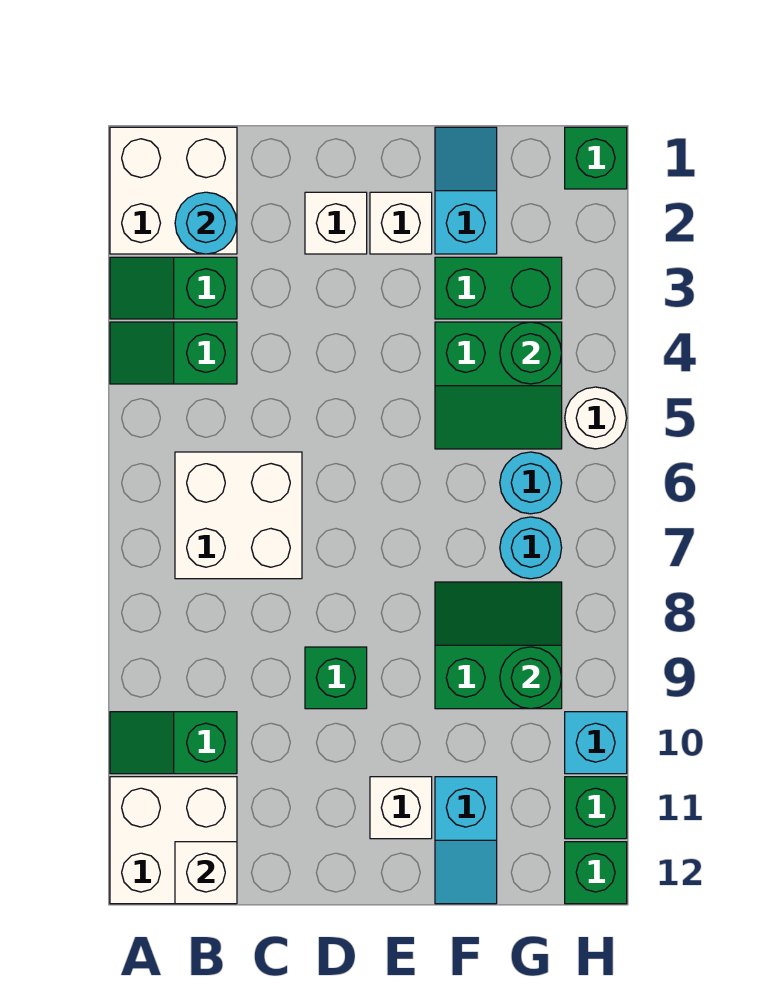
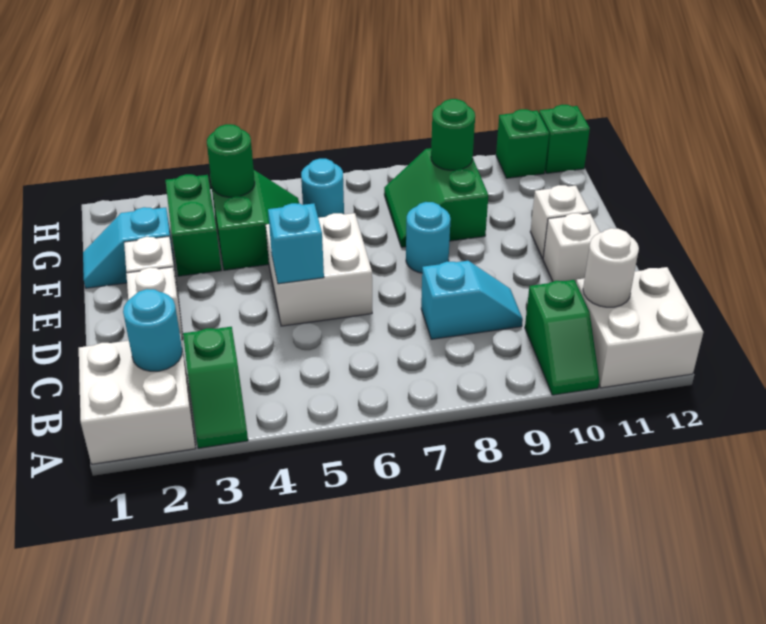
green 1x2 slope [110,322,237,384] -> none
white 2x2 brick [175,452,302,579] -> white 2x2 brick moved to [266,213,372,326]
white 1x1 brick [175,842,237,904] -> white 1x1 brick moved to [543,213,600,282]
green 1x1 brick [305,647,367,709] -> none
cyan 1x2 slope [435,777,497,904] -> cyan 1x2 slope moved to [421,261,523,339]
cyan 1x1 round brick [500,517,562,579] -> cyan 1x1 round brick moved to [406,202,451,273]
green 1x1 brick [565,127,627,189] -> none
white 1x1 round brick [565,387,627,449] -> white 1x1 round brick moved to [583,228,639,307]
cyan 1x1 brick [565,712,627,774] -> cyan 1x1 brick moved to [268,203,324,284]

